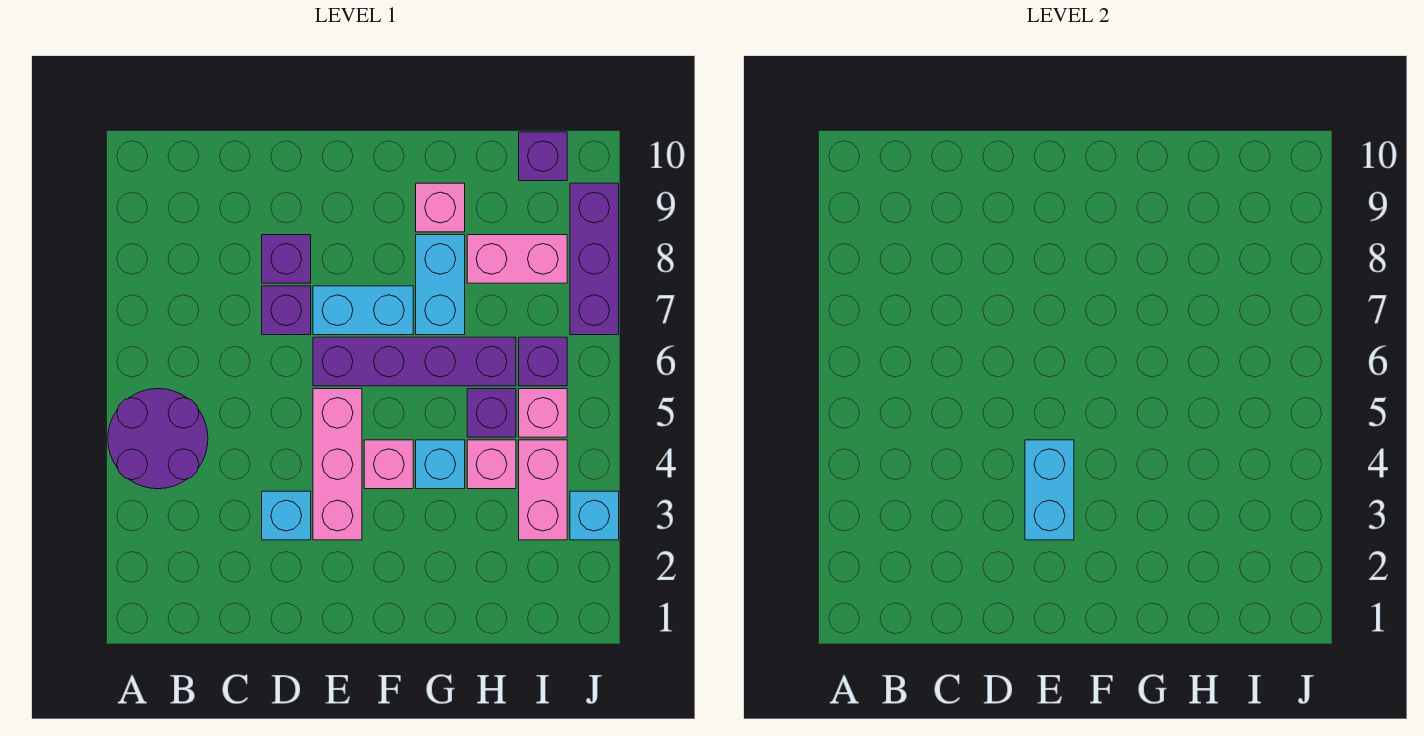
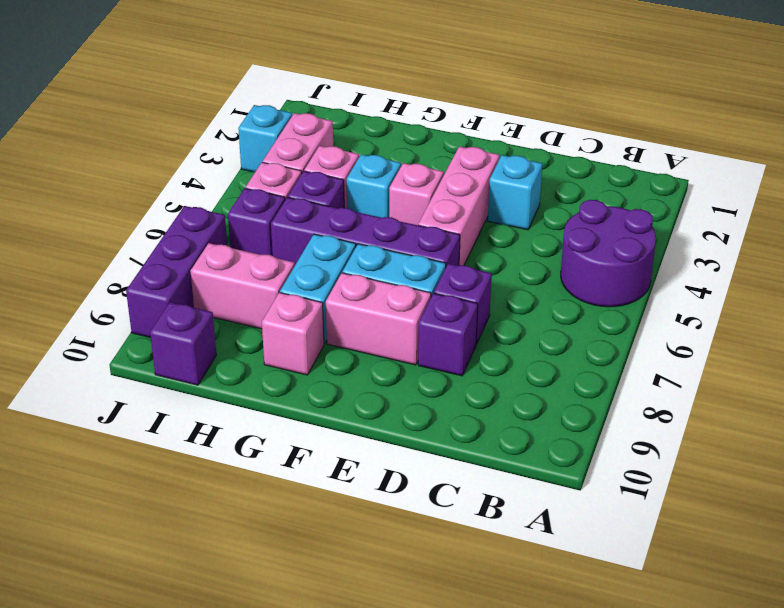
cyan 1x2 brick [1025,440,1074,540] -> none
none -> pink 1x2 brick [326,273,431,365]

